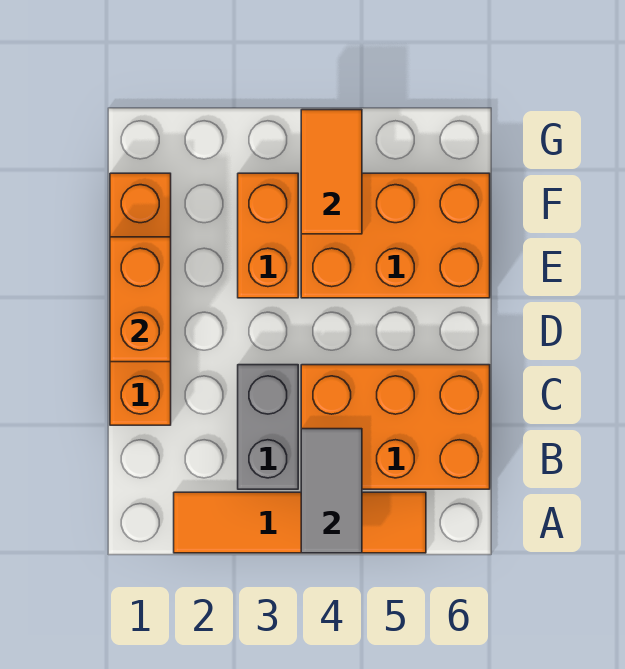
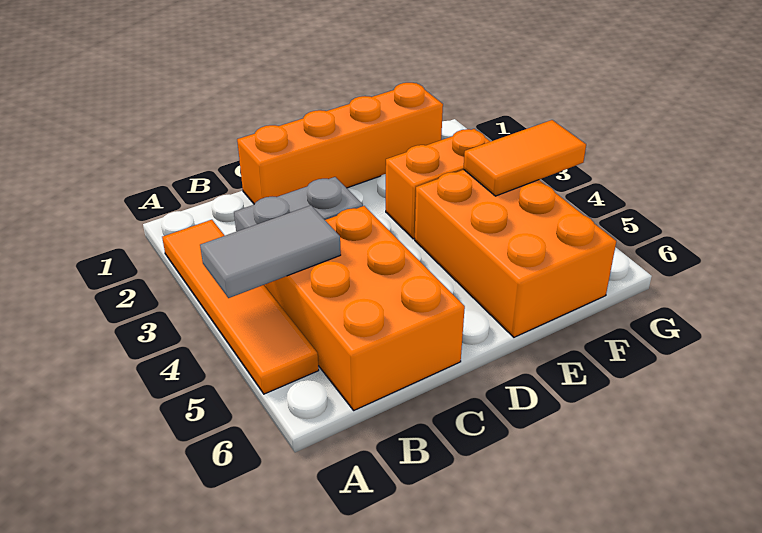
orange 1x2 brick [110,237,171,362] -> none

